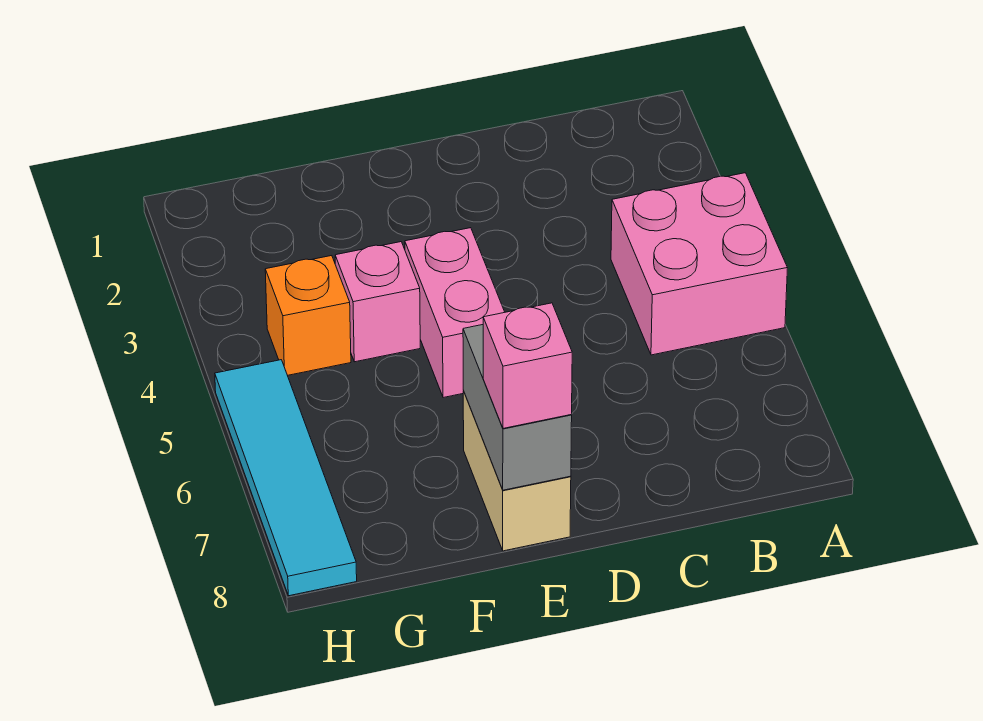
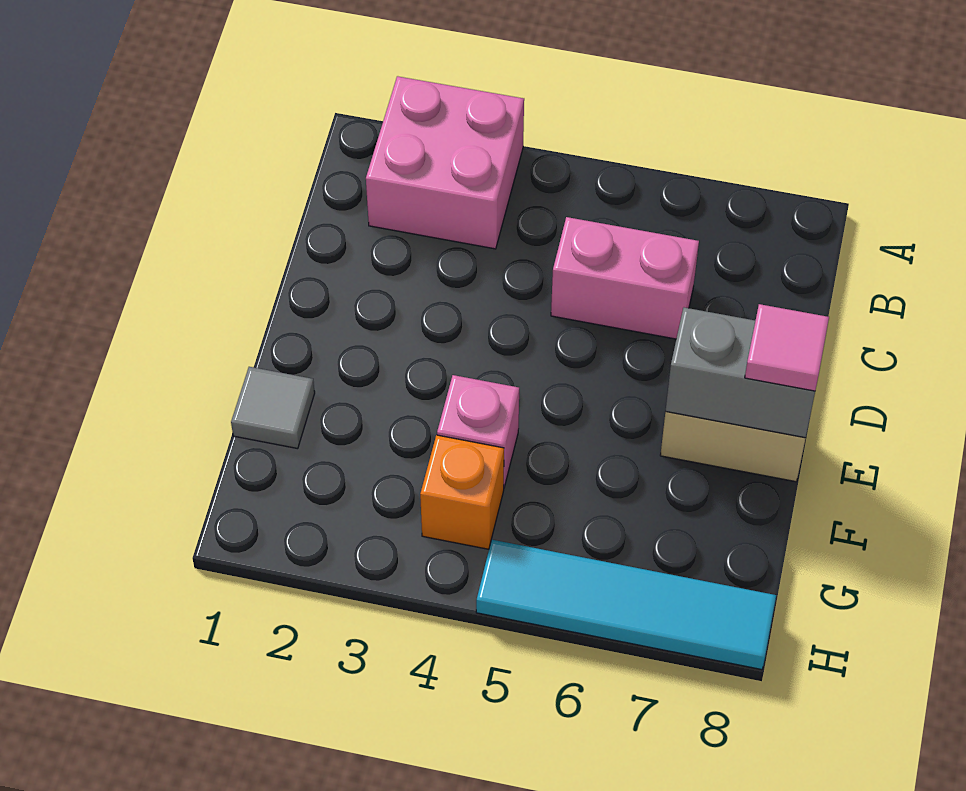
pink 2x2 brick [611,173,787,355] -> pink 2x2 brick moved to [366,76,524,249]
pink 1x2 brick [405,228,505,398] -> pink 1x2 brick moved to [551,217,699,339]
pink 1x1 brick [483,303,572,428] -> pink 1x1 tile [745,304,829,391]
none -> grey 1x1 tile [231,367,315,449]

